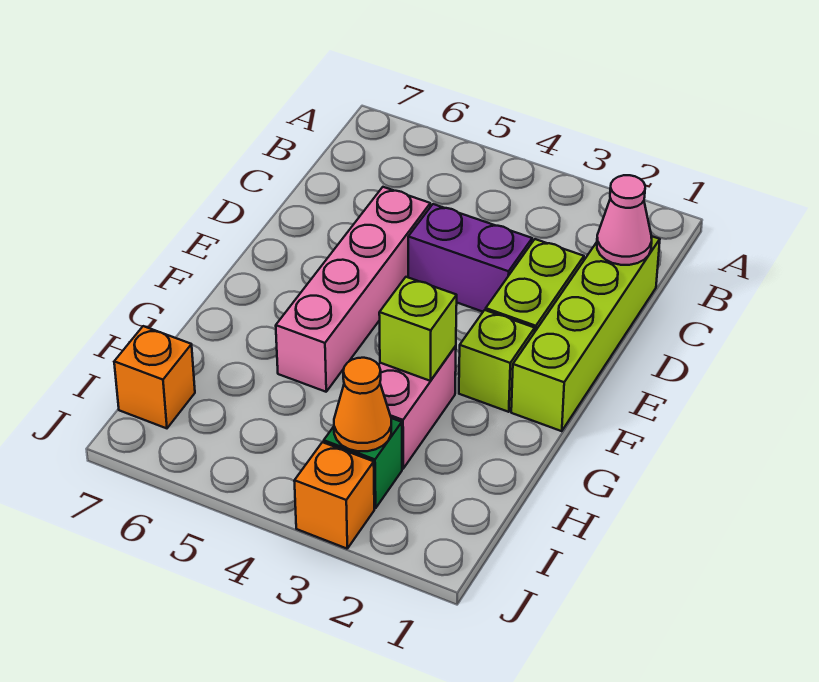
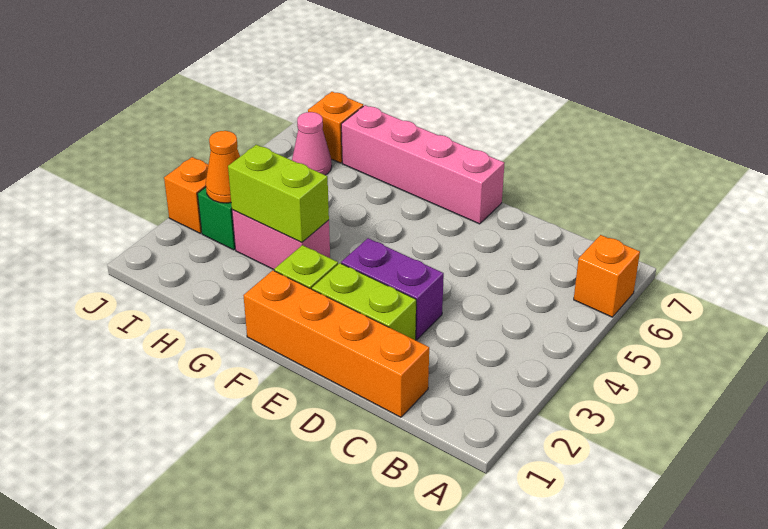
none -> orange 1x1 brick [574,235,640,317]
lime 1x4 brick [511,236,660,431] -> orange 1x4 brick [243,270,429,417]
pink 1x1 cone [597,175,652,265] -> pink 1x1 cone moved to [292,112,332,175]
purple 1x2 brick [408,204,532,312] -> purple 1x2 brick turned to [341,238,444,340]
pink 1x4 brick [276,187,430,392] -> pink 1x4 brick moved to [341,105,504,224]
lime 1x1 brick [379,277,457,381] -> lime 1x2 brick [228,145,329,243]

